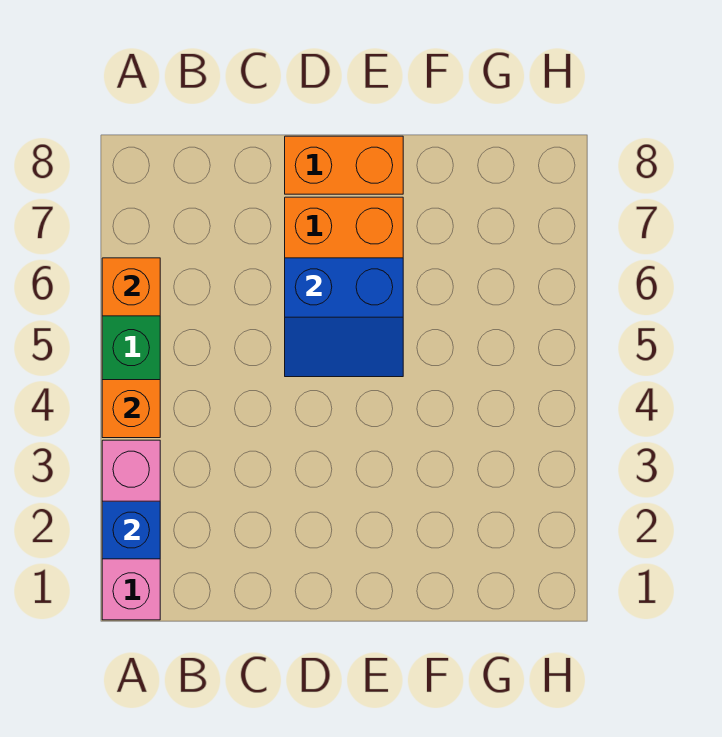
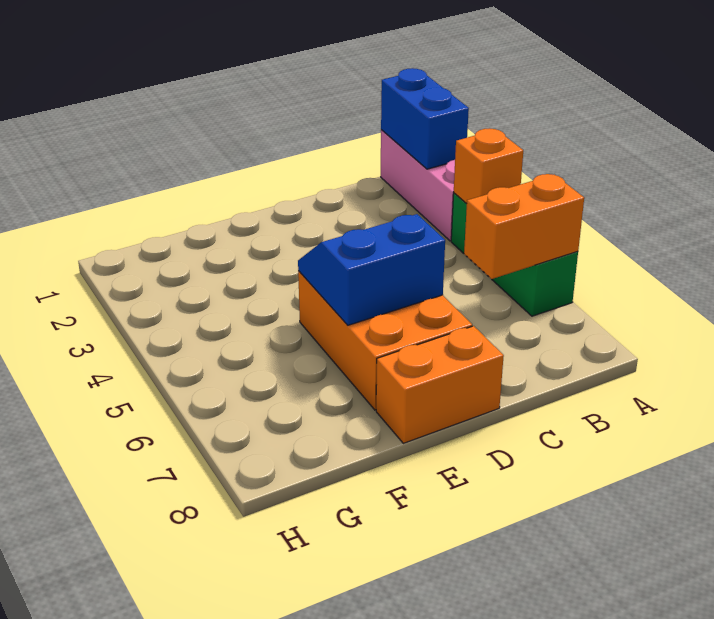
blue 1x1 brick [102,501,160,559] -> blue 1x2 brick [381,68,469,169]
orange 1x1 brick [102,258,160,316] -> orange 1x2 brick [464,174,584,279]

